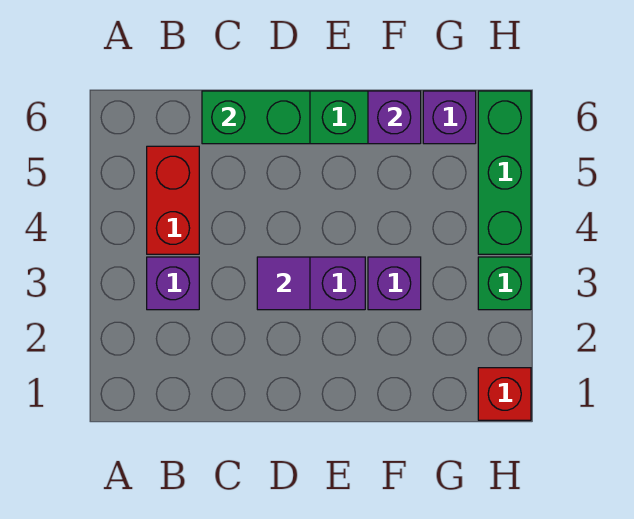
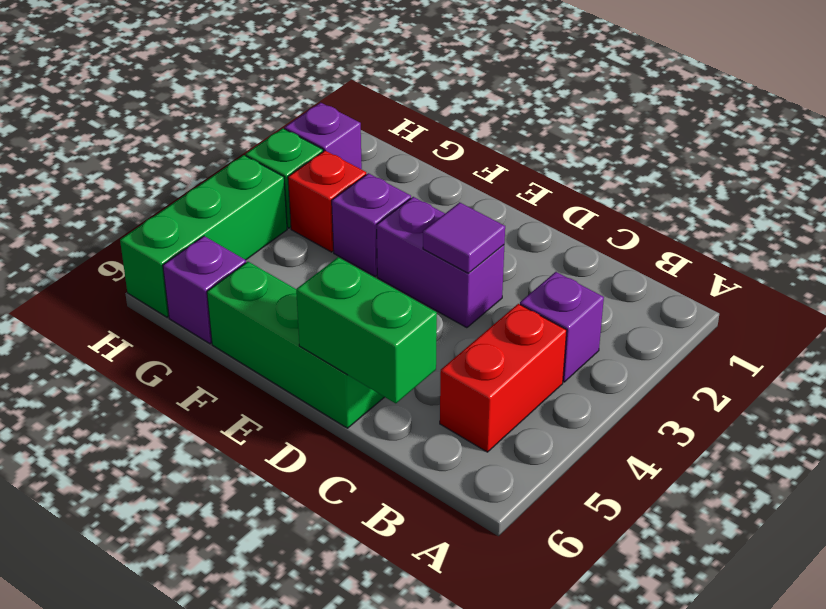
purple 1x1 brick [368,91,421,144] -> purple 1x1 brick moved to [285,103,362,169]
red 1x1 brick [478,368,531,420] -> red 1x1 brick moved to [288,151,366,252]

